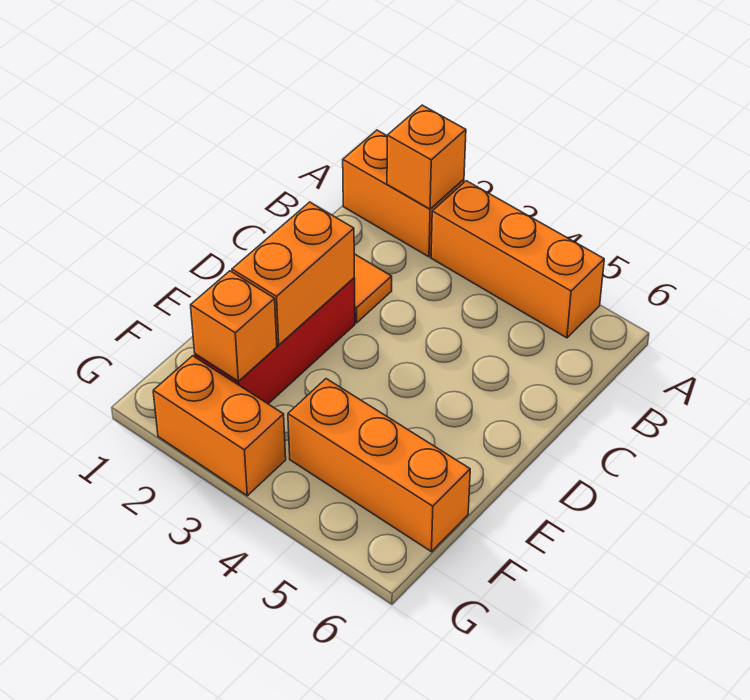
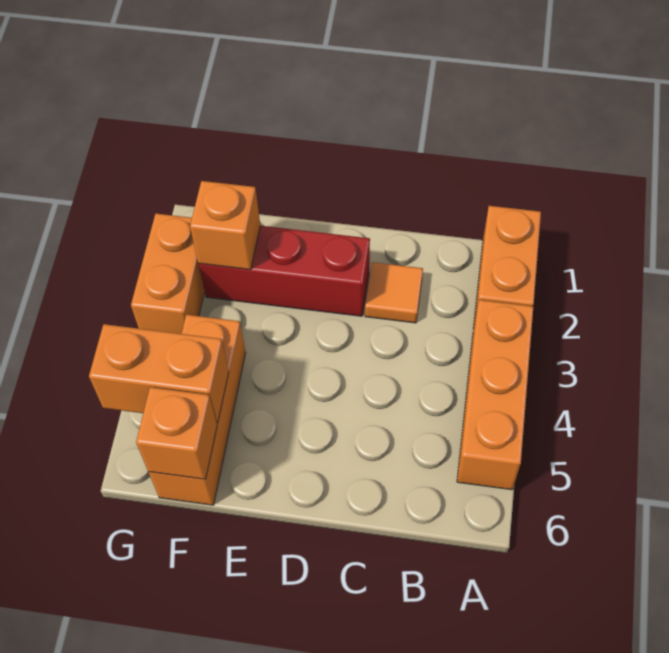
orange 1x1 brick [387,105,466,209] -> orange 1x1 brick moved to [136,387,217,479]
orange 1x2 brick [232,202,354,345] -> orange 1x2 brick moved to [89,324,229,423]

